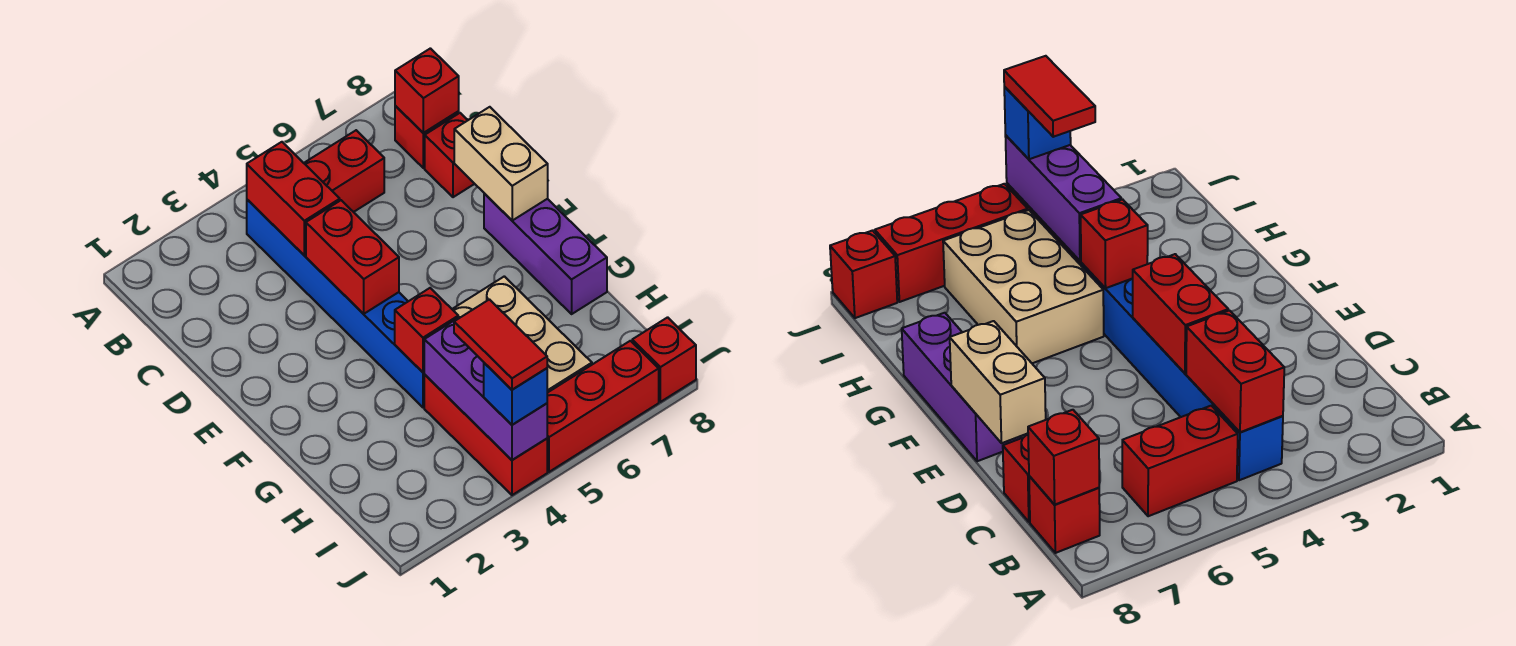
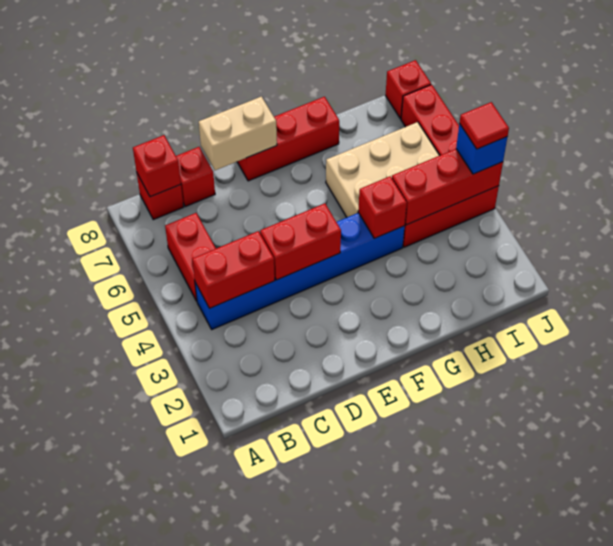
purple 1x3 brick [484,194,607,314] -> red 1x3 brick [237,97,339,181]
purple 1x3 brick [424,317,547,460] -> red 1x3 brick [392,149,503,225]
red 1x2 tile [454,299,547,390] -> red 1x1 tile [459,102,509,149]

